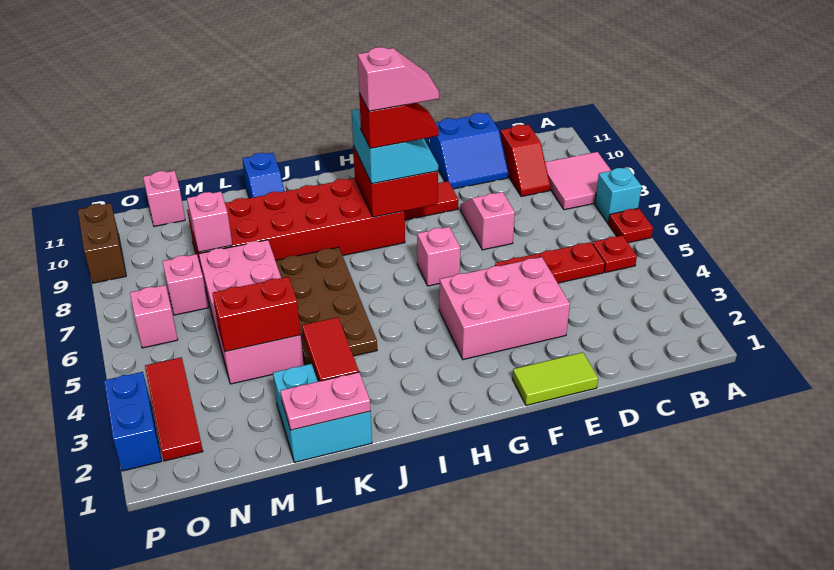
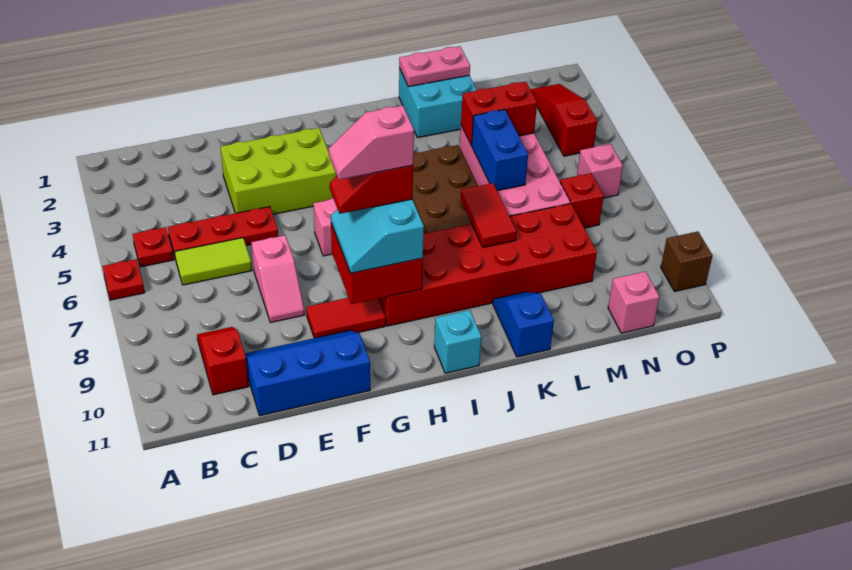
cyan 1x1 brick [595,168,642,223] -> cyan 1x1 brick moved to [434,310,482,373]
pink 2x2 tile [545,152,611,210] -> none
blue 2x2 slope [430,113,508,189] -> blue 2x3 slope [245,330,370,416]
lime 1x2 tile [512,352,598,405] -> lime 1x2 tile moved to [175,238,252,285]
pink 2x3 brick [439,257,570,360] -> lime 2x3 brick [220,128,337,214]
red 1x2 tile [302,317,359,381] -> red 1x2 tile moved to [461,183,517,247]
pink 1x1 brick [187,191,232,252] -> none
pink 1x1 brick [162,254,208,315] -> red 1x1 brick [560,173,604,228]
red 1x3 tile [145,357,203,461] -> red 1x3 slope [531,84,597,156]
blue 1x2 brick [104,372,162,471] -> blue 1x2 brick moved to [472,110,528,191]
brown 1x2 brick [78,203,126,283] -> brown 1x1 brick [661,232,713,292]

